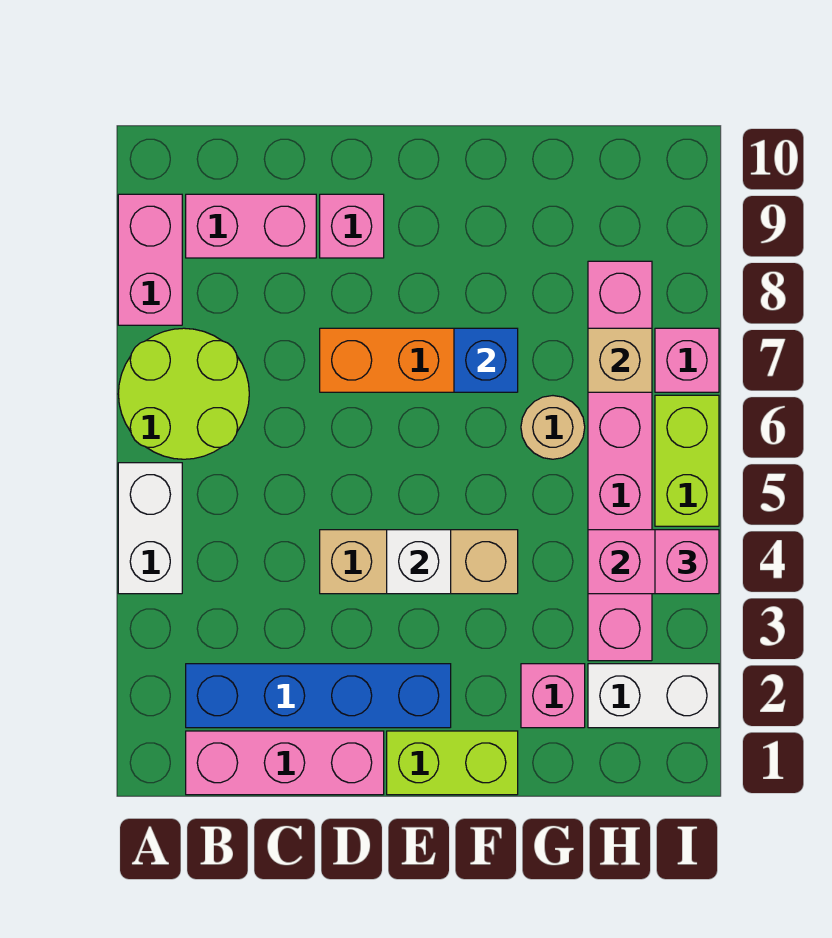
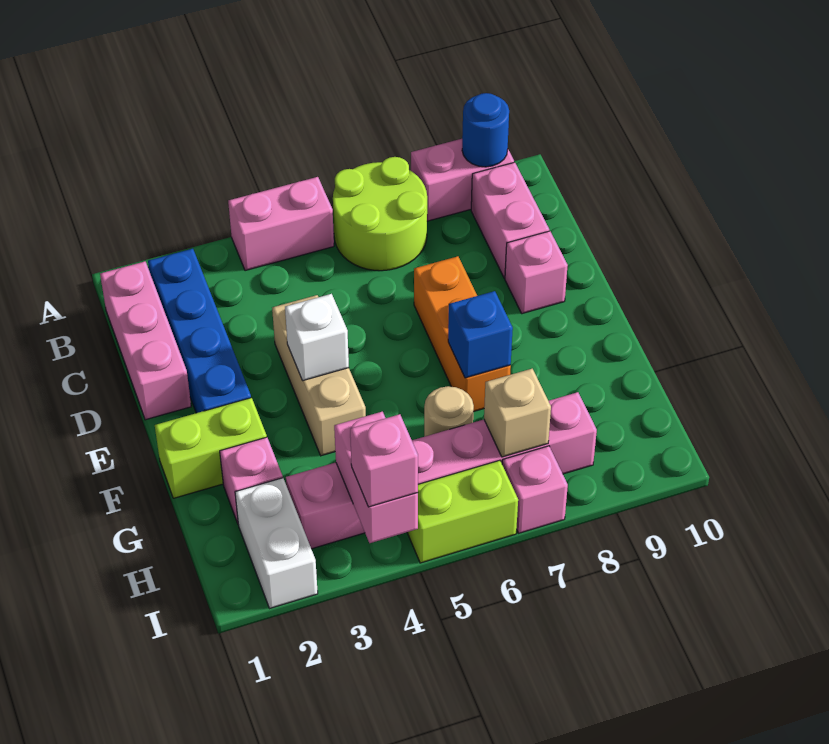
white 1x2 brick [118,463,182,594] -> pink 1x2 brick [228,177,334,271]
none -> blue 1x1 round brick [462,93,509,167]
lime 1x2 brick [387,731,518,795] -> lime 1x2 brick turned to [155,398,267,498]

